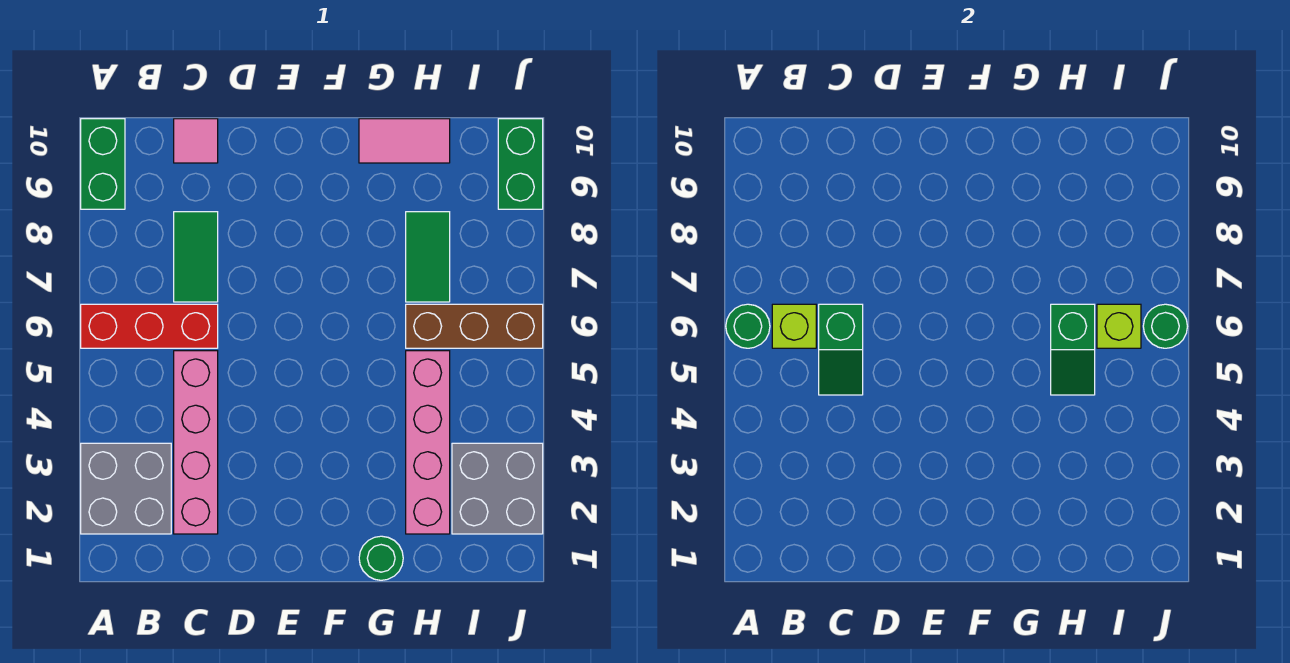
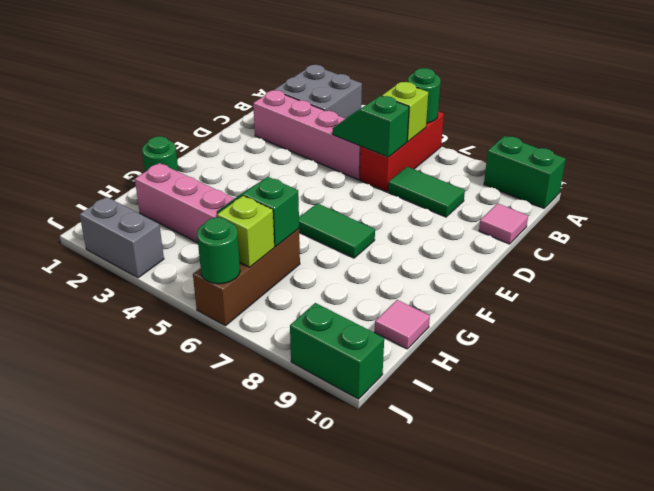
pink 1x2 tile [359,119,450,163] -> pink 1x1 tile [375,300,430,349]
green 1x2 tile [406,212,450,302] -> green 1x2 tile moved to [299,203,375,258]
grey 2x2 brick [452,443,543,534] -> grey 1x2 brick [80,197,164,278]

